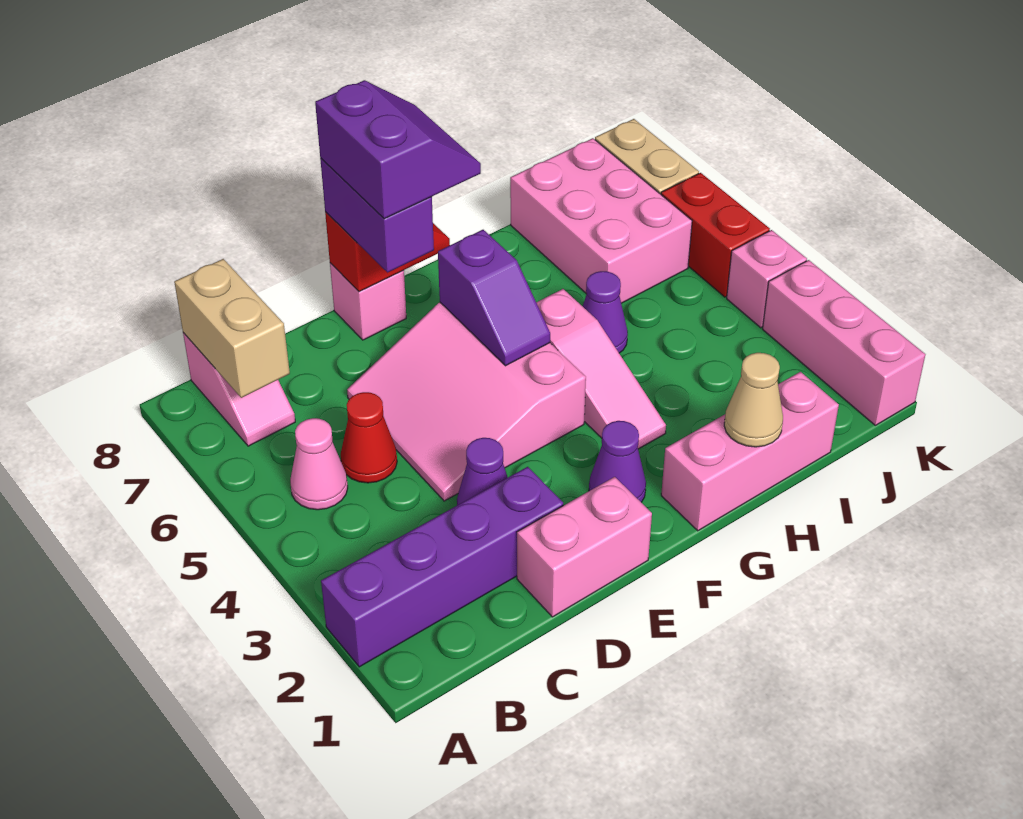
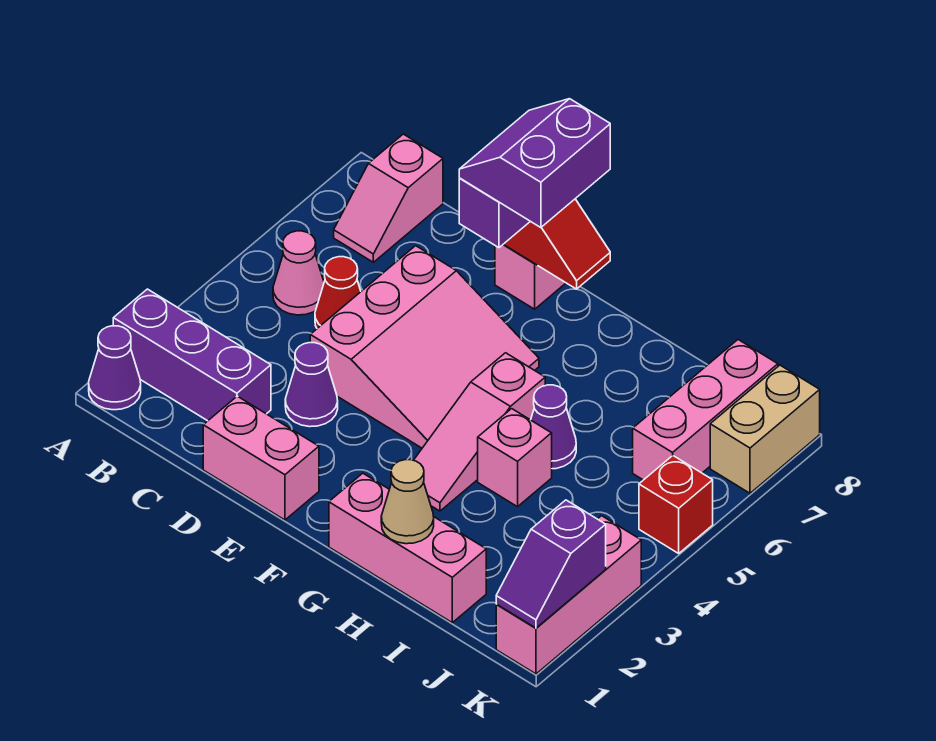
purple 1x4 brick [321,467,563,667] -> purple 1x3 brick [113,289,271,421]
tan 1x2 brick [174,259,290,398] -> none
pink 3x3 slope [347,302,586,501] -> pink 3x3 slope turned to [310,246,539,448]
purple 2x2 slope [315,80,481,219] -> purple 2x2 slope turned to [459,99,610,228]
purple 1x1 cone [589,421,646,502] -> purple 1x1 cone moved to [89,326,141,410]
purple 1x2 slope [438,230,550,366] -> purple 1x2 slope moved to [496,500,606,628]
pink 2x3 brick [510,138,692,303] -> pink 1x3 brick [633,340,778,480]
pink 1x1 brick [727,230,807,328] -> pink 1x1 brick moved to [478,409,552,507]
red 1x2 brick [661,173,770,297] -> red 1x1 brick [639,456,713,553]

